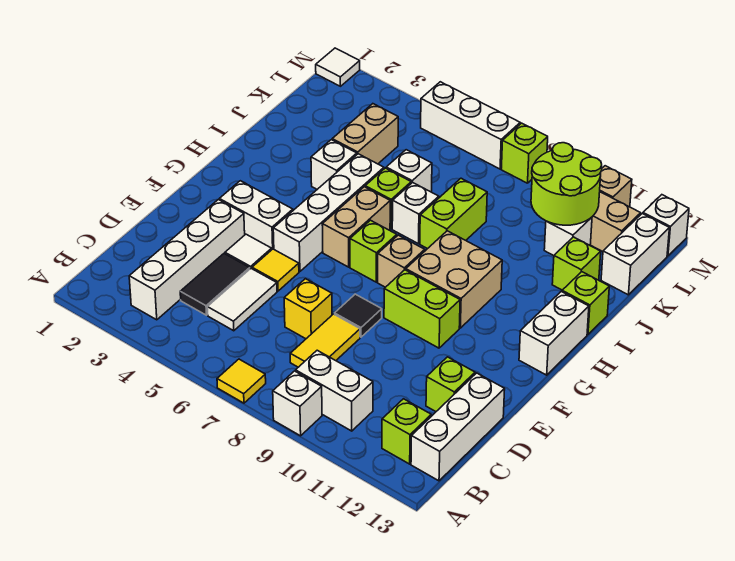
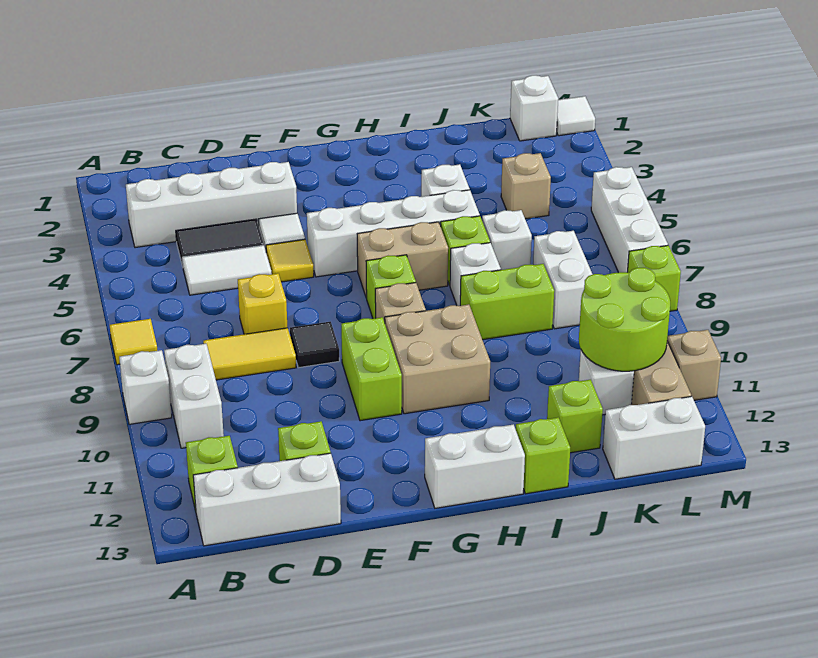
white 1x2 brick [219,181,293,249] -> white 1x2 brick moved to [533,231,593,329]
tan 1x2 brick [332,104,398,164] -> tan 1x1 brick [501,153,551,219]
white 1x1 brick [643,195,689,256] -> white 1x1 brick moved to [510,75,558,141]

